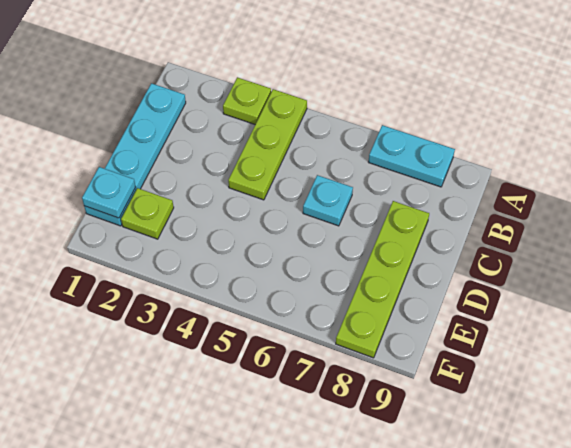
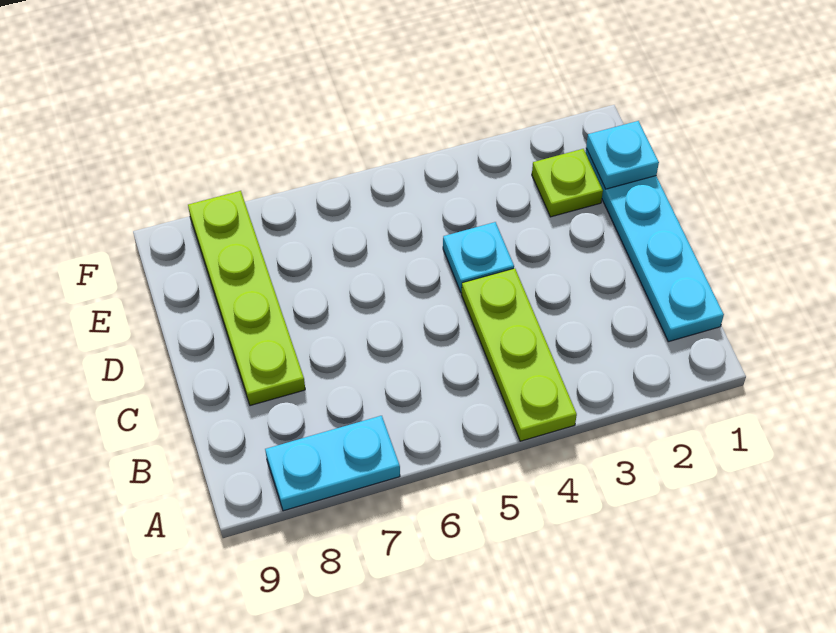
lime 1x1 plate [223,77,271,124] -> none
cyan 1x1 plate [303,175,353,226] -> cyan 1x1 plate moved to [443,222,514,293]

